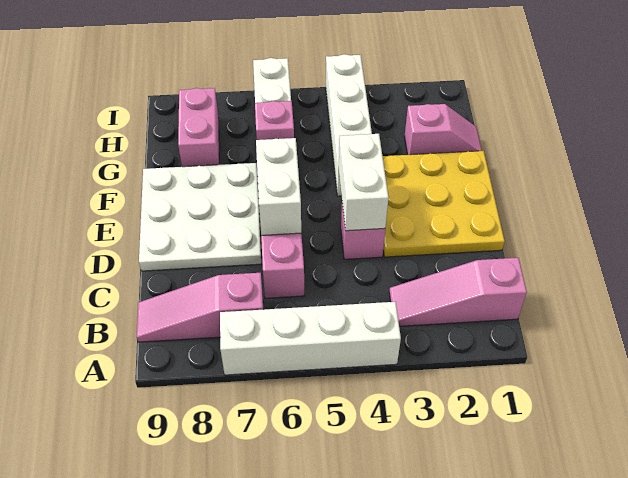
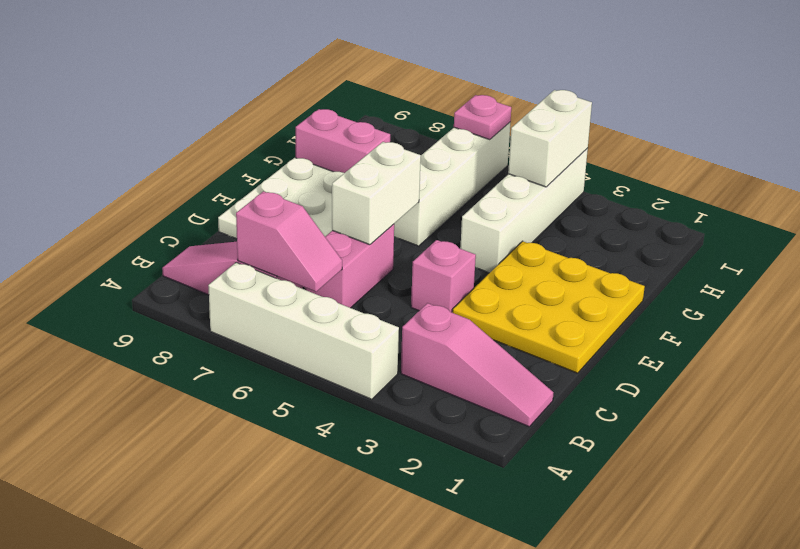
pink 1x3 slope [389,258,527,326] -> pink 1x3 slope turned to [401,303,553,427]
white 1x2 brick [338,134,389,231] -> white 1x2 brick moved to [508,90,592,187]
pink 1x2 slope [405,104,482,155] -> pink 1x2 slope moved to [236,191,342,292]
pink 1x1 plate [255,101,294,140] -> pink 1x1 plate moved to [454,95,511,140]
pink 1x2 brick [178,88,219,167] -> pink 1x2 brick turned to [296,109,390,173]

